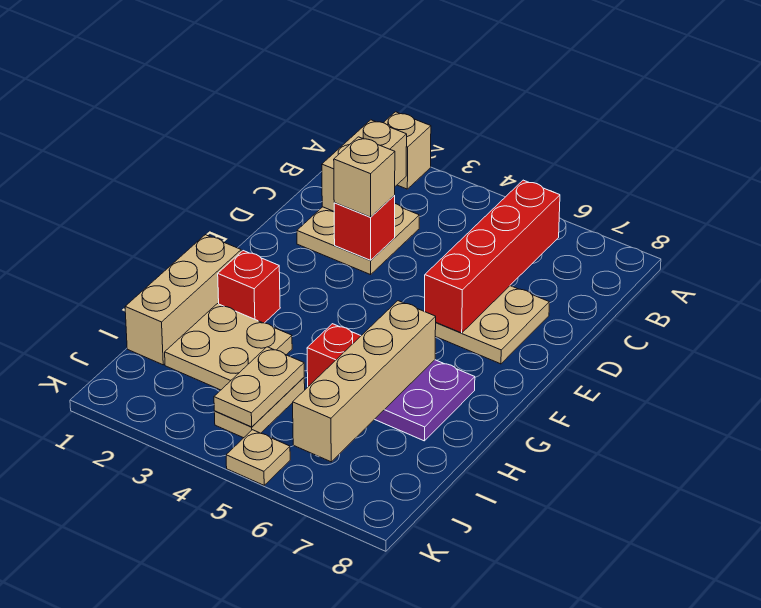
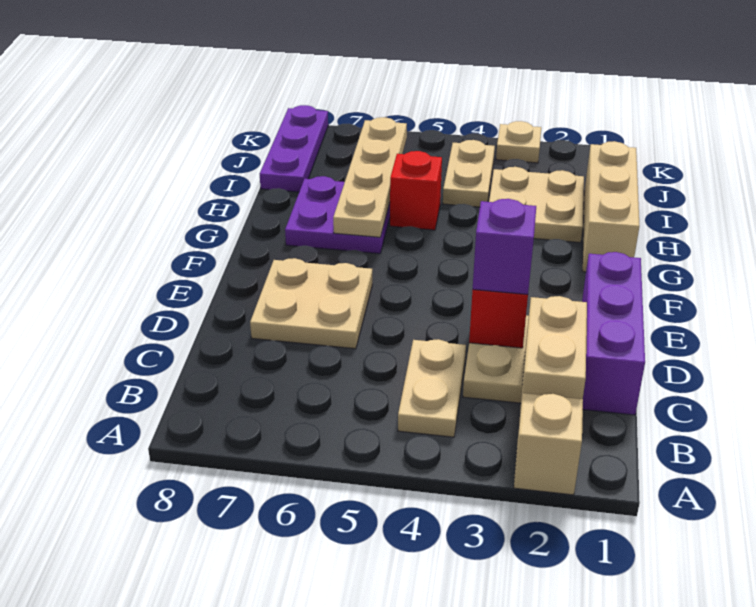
red 1x4 brick [425,180,560,333] -> none
none -> purple 1x3 brick [582,252,645,415]
tan 1x1 brick [334,137,395,217] -> purple 1x1 brick [473,199,536,295]
red 1x1 brick [218,251,280,323] -> none
tan 1x4 brick [293,301,436,462] -> tan 1x4 plate [333,117,407,237]
tan 1x2 plate [214,347,304,427] -> tan 1x2 plate moved to [398,339,466,437]
none -> purple 1x3 plate [260,105,328,192]
tan 1x1 plate [226,430,290,485] -> tan 1x1 plate moved to [496,121,541,163]

